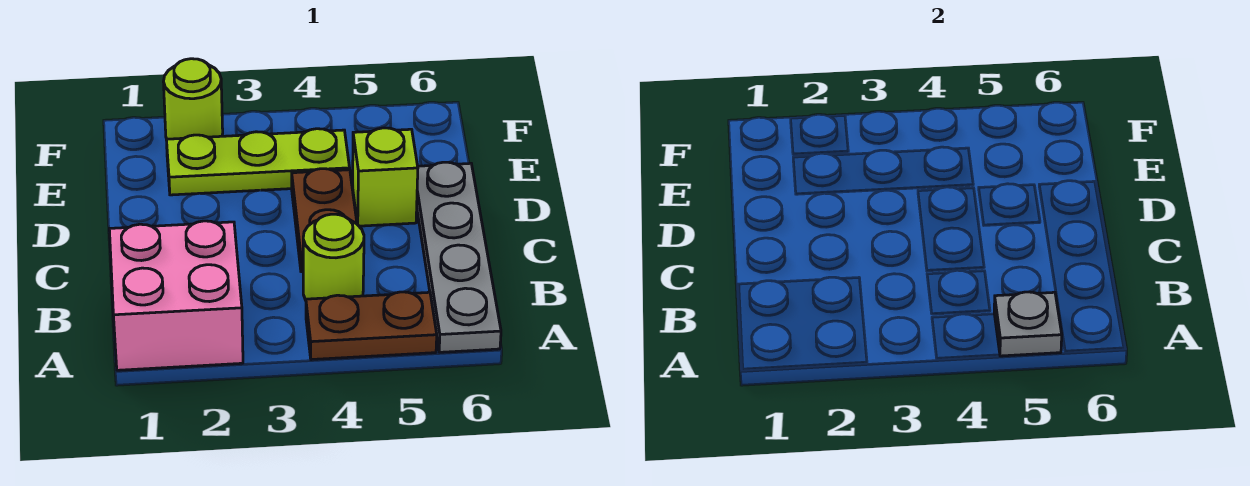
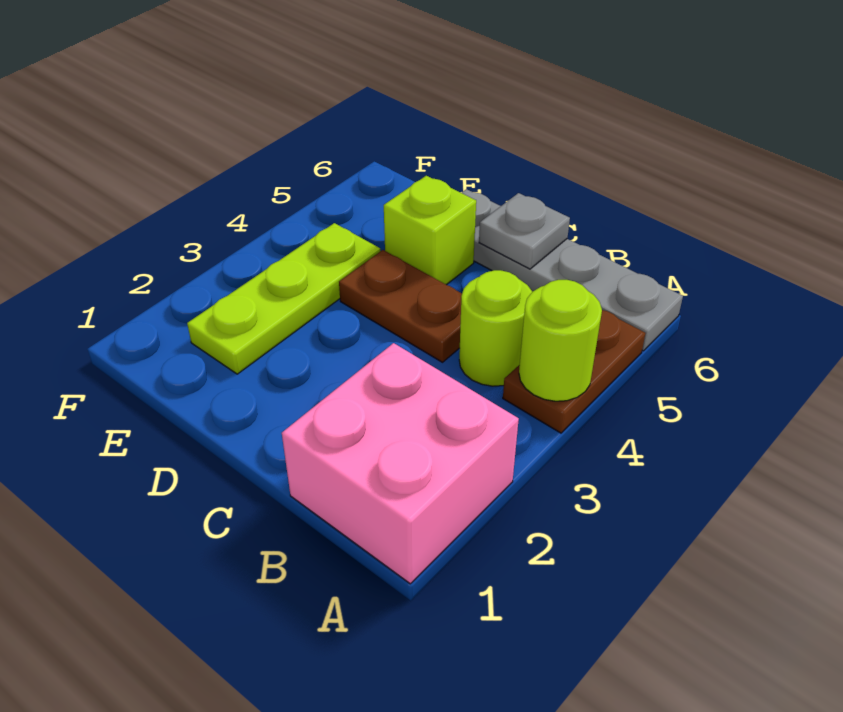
grey 1x1 plate [994,292,1062,356] -> grey 1x1 plate moved to [479,193,570,269]
lime 1x1 round brick [164,59,223,139] -> lime 1x1 round brick moved to [519,280,602,401]

